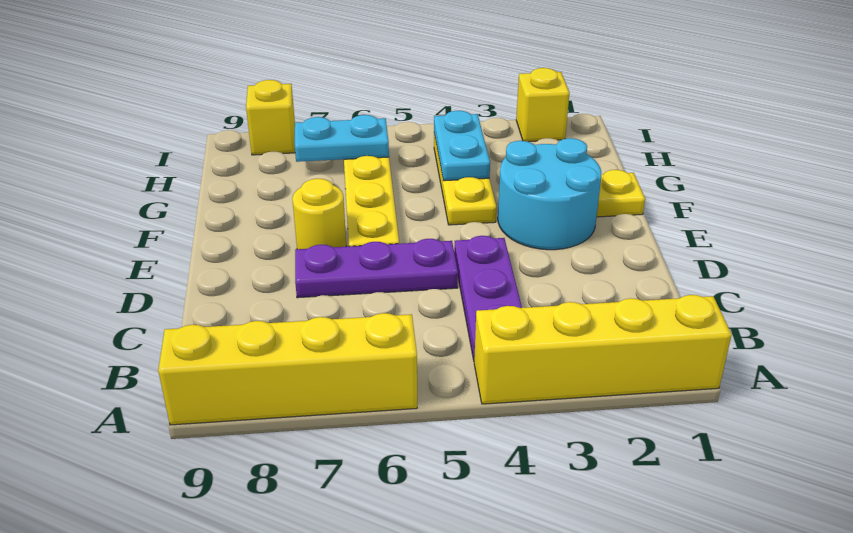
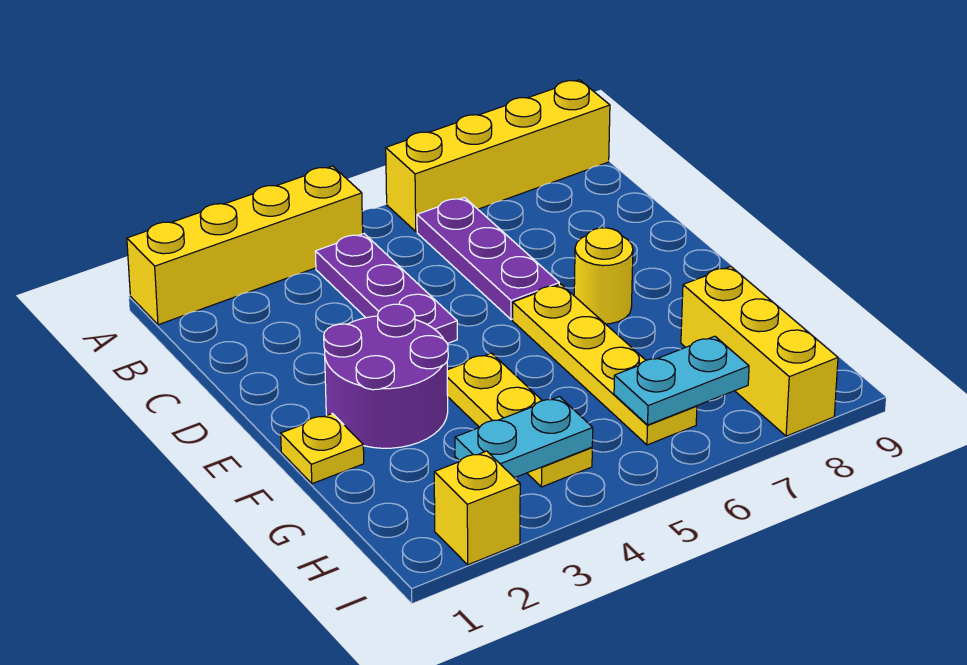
purple 1x3 plate [295,239,458,298] -> purple 1x3 plate turned to [417,197,559,319]
cyan 2x2 round brick [498,138,601,250] -> purple 2x2 round brick [324,304,448,448]
cyan 1x2 plate [434,111,490,181] -> cyan 1x2 plate turned to [455,397,593,478]
yellow 1x1 brick [246,80,295,155] -> yellow 1x3 brick [681,266,838,436]

